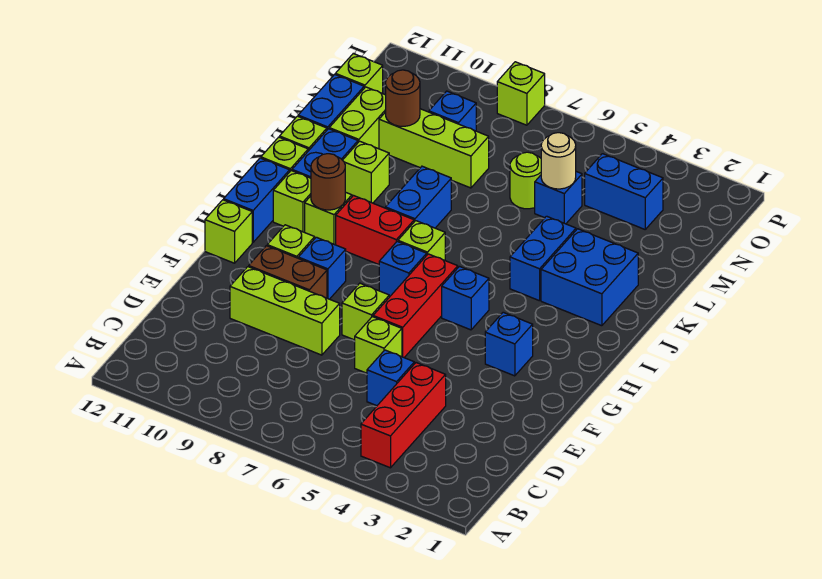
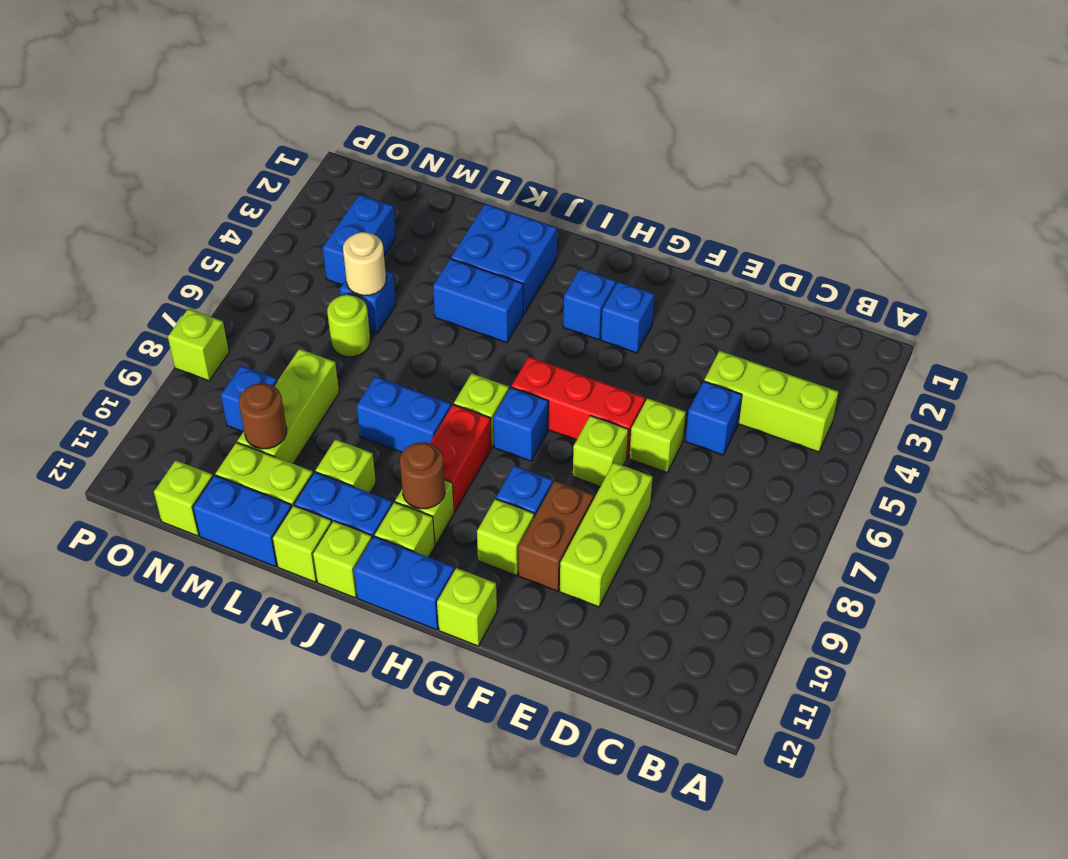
red 1x3 brick [361,363,446,468] -> lime 1x3 brick [704,351,838,452]
blue 1x1 brick [442,267,489,330] -> blue 1x1 brick moved to [563,269,616,340]

